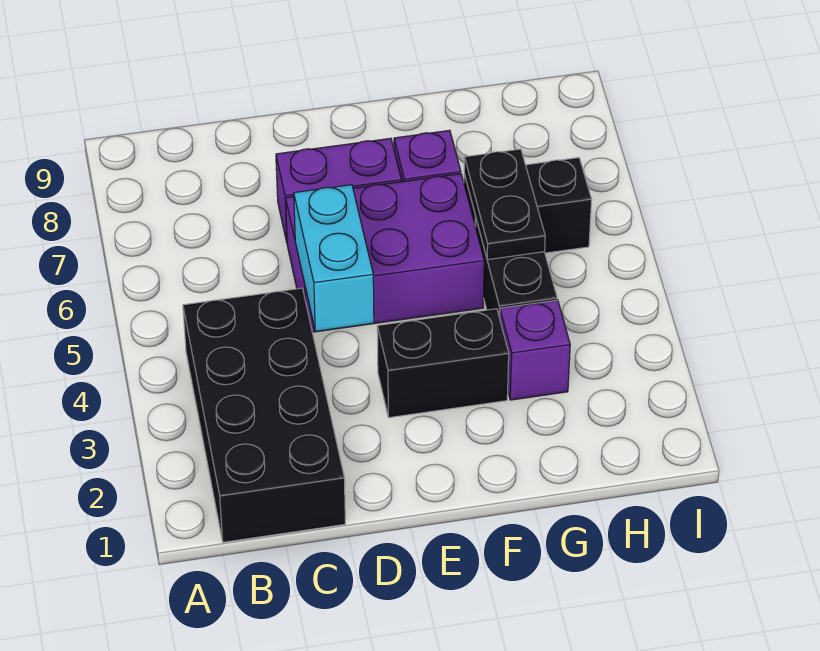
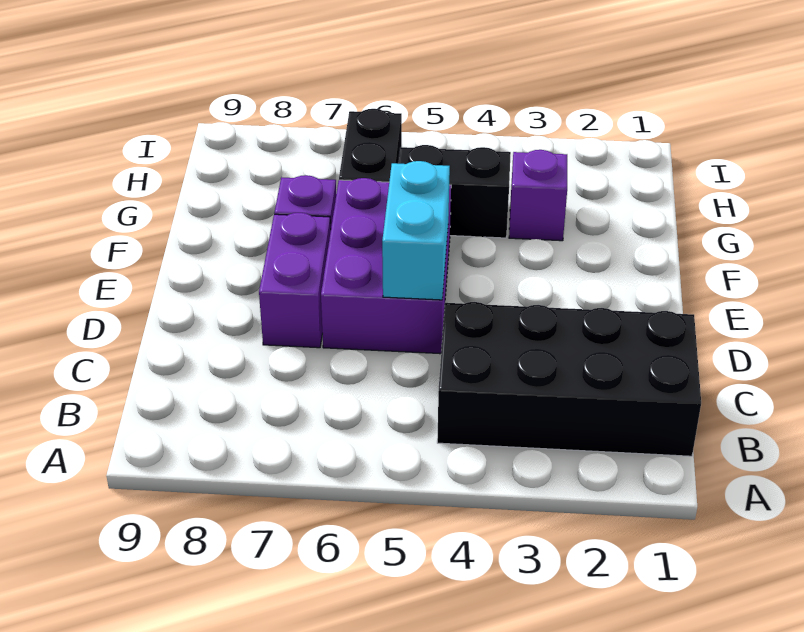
cyan 1x2 brick [294,185,374,331] -> cyan 1x2 brick turned to [382,161,450,300]
black 1x2 brick [377,309,509,418] -> none
black 1x2 plate [464,149,545,260] -> none

